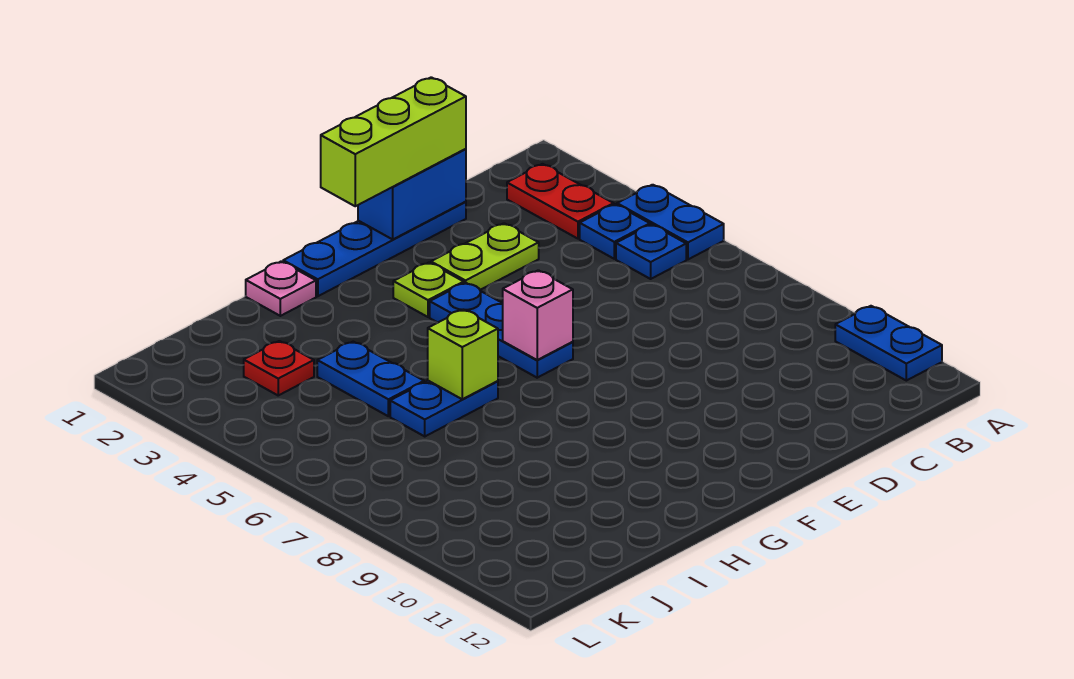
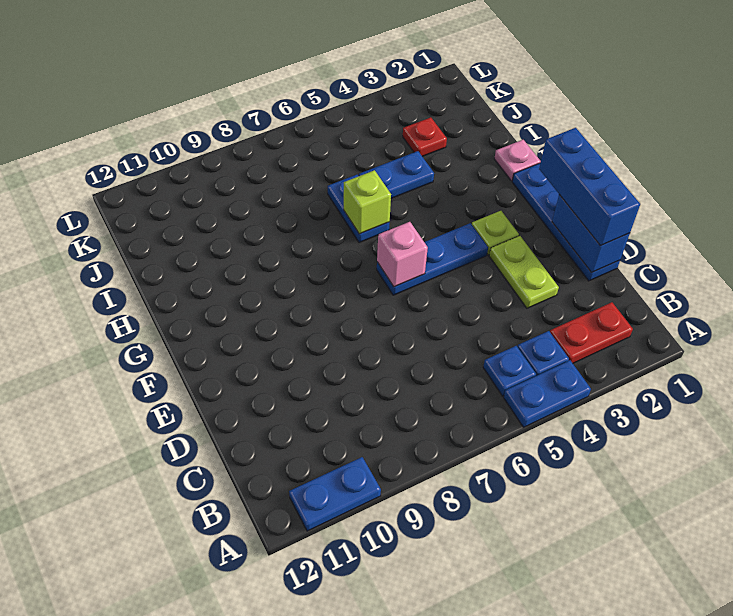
lime 1x3 brick [321,77,466,206] -> blue 1x3 brick [539,128,640,246]

